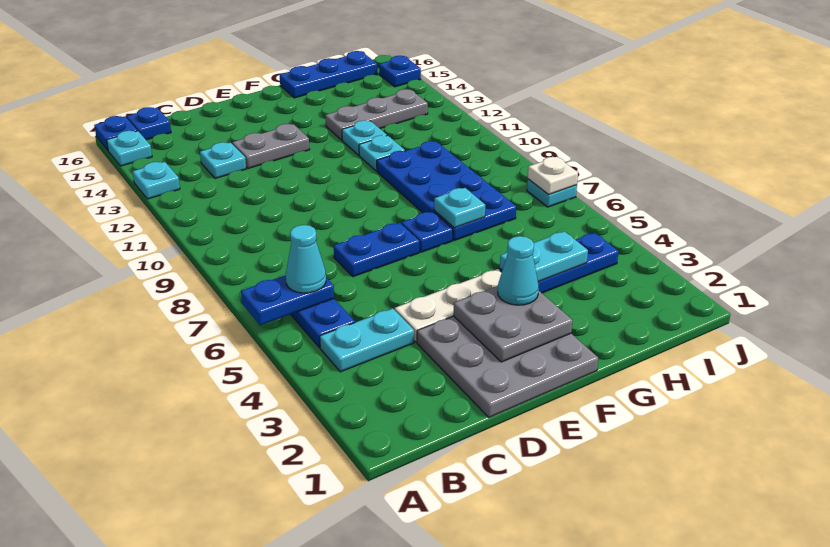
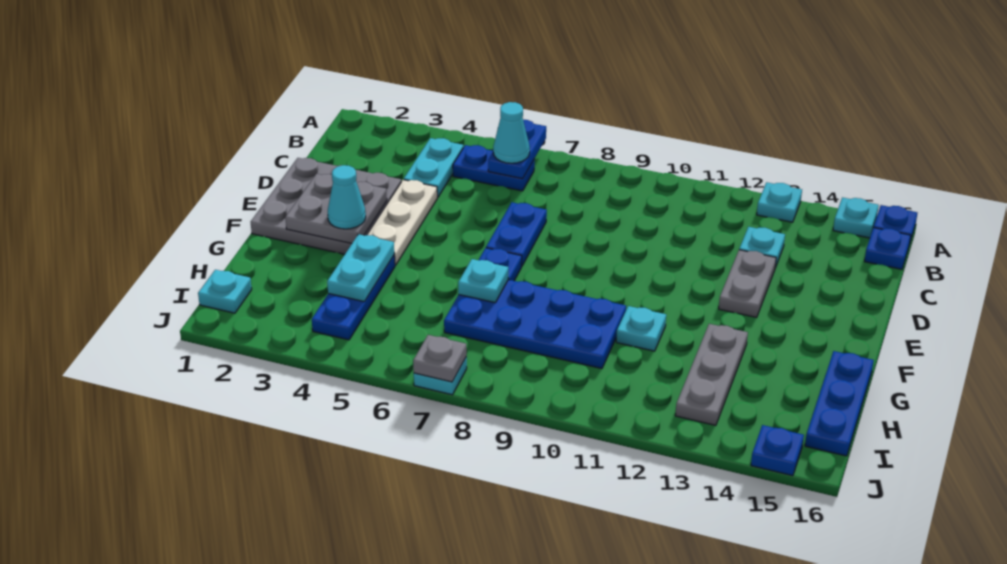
cyan 1x1 plate [342,120,387,155] -> cyan 1x1 plate moved to [198,270,252,313]
white 1x1 plate [528,157,578,195] -> grey 1x1 plate [413,335,466,382]

